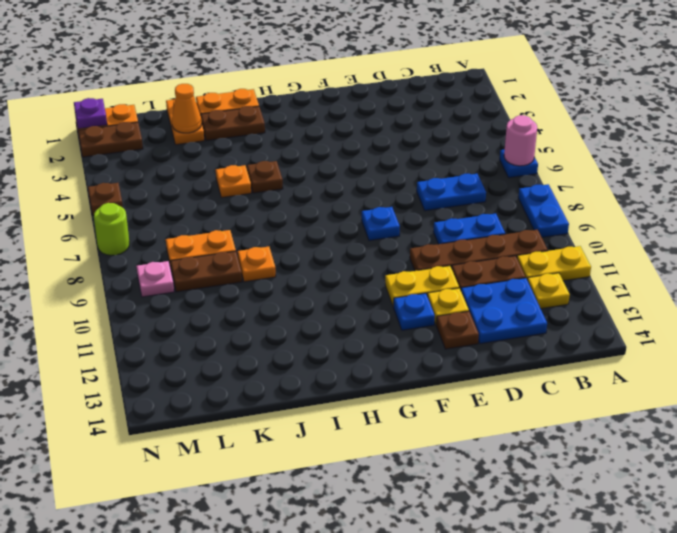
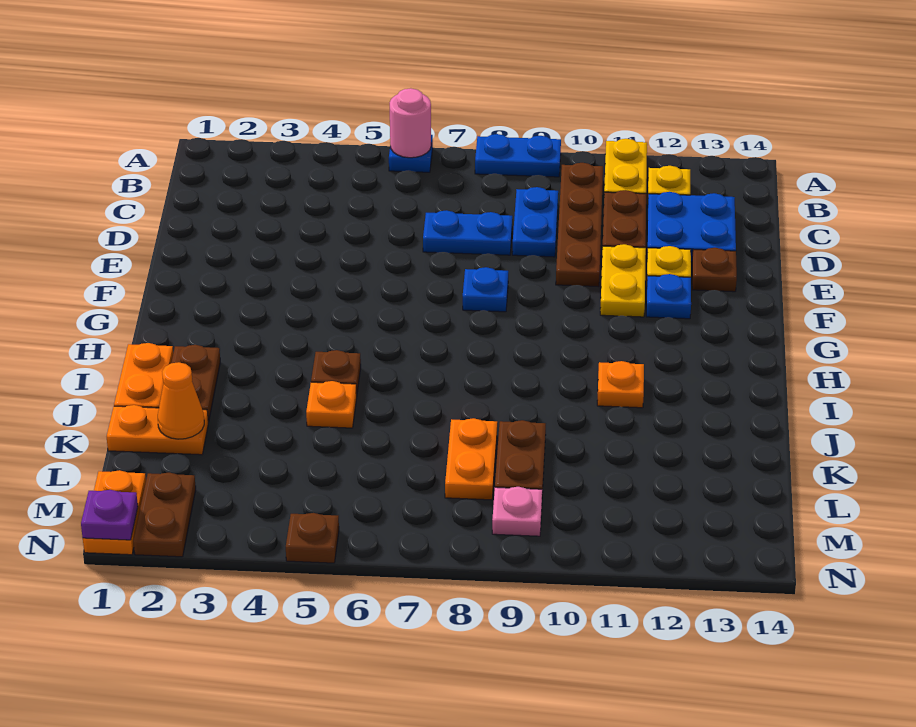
blue 1x2 plate [417,174,486,211] -> blue 1x2 plate turned to [423,210,512,255]
orange 1x1 plate [238,247,276,282] -> orange 1x1 plate moved to [597,361,644,408]
lime 1x1 round brick [94,203,129,255] -> none

